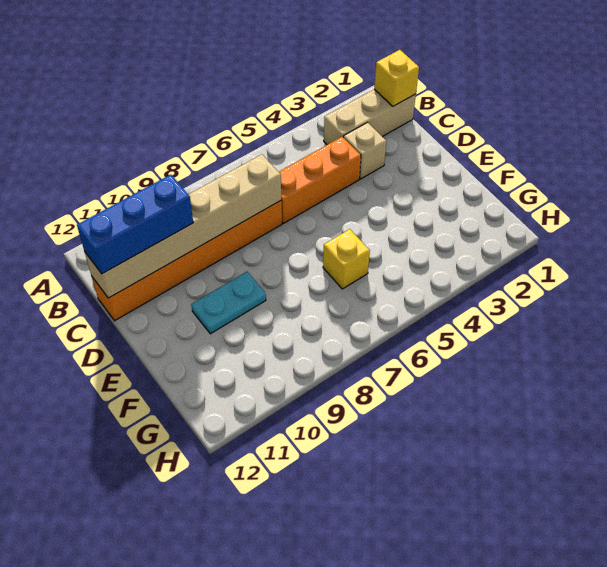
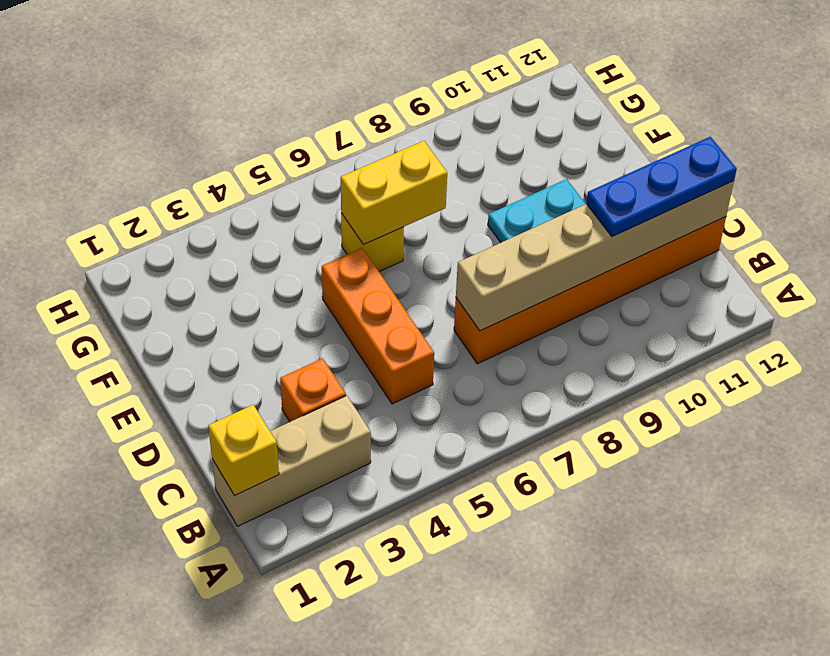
tan 1x1 brick [343,123,386,179] -> orange 1x1 brick [280,358,346,422]
orange 1x3 brick [279,137,361,223] -> orange 1x3 brick turned to [322,248,434,404]
blue 1x3 brick [77,175,193,274] -> blue 1x3 plate [586,137,737,237]
none -> yellow 1x2 brick [341,141,447,245]

